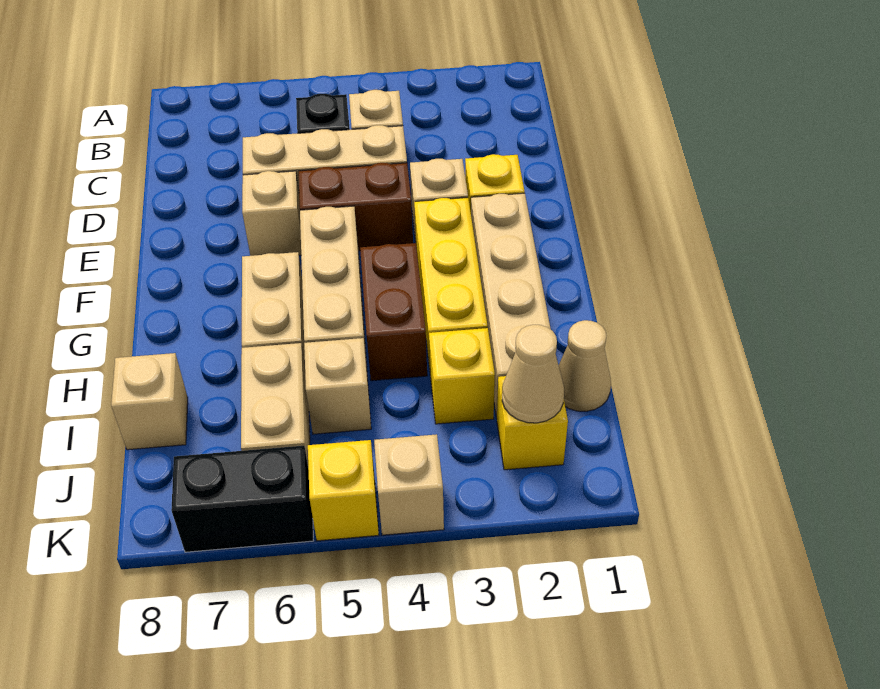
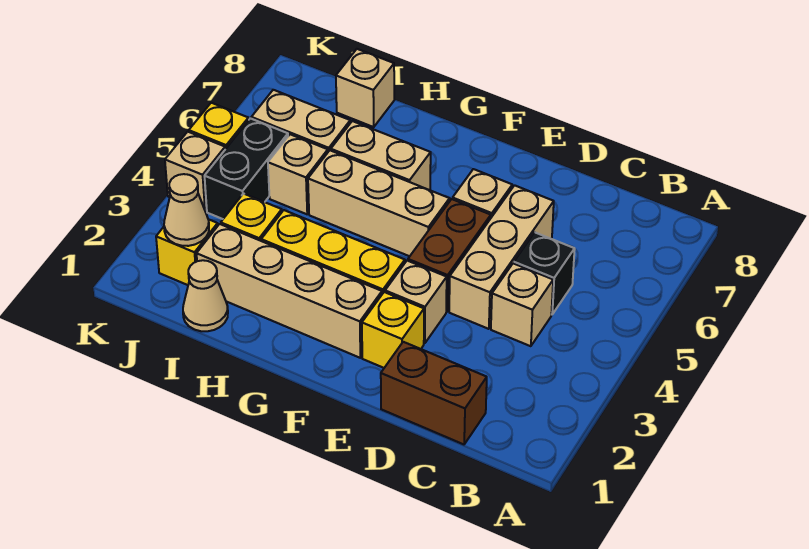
brown 1x2 brick [360,243,427,381] -> brown 1x2 brick moved to [381,342,487,444]
black 1x2 brick [171,446,313,552] -> black 1x2 brick moved to [205,118,288,219]

